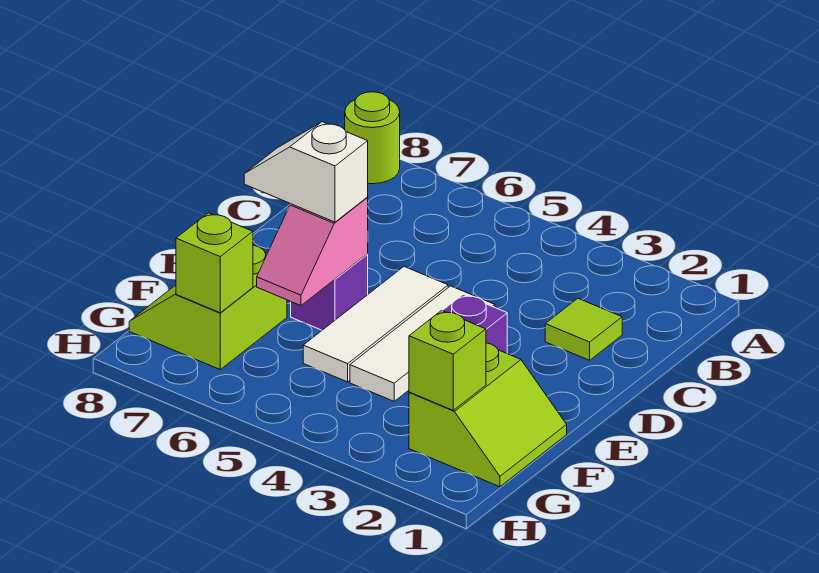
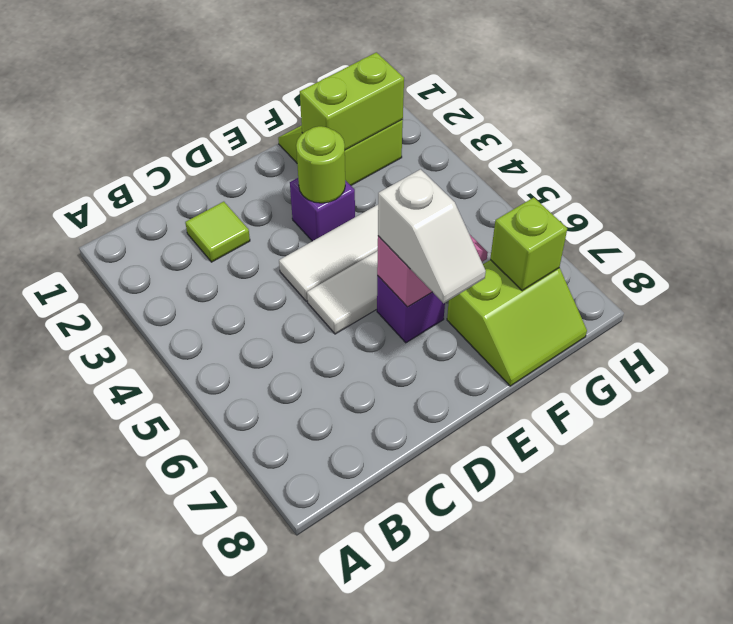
lime 1x1 round brick [345,92,400,184] -> lime 1x1 round brick moved to [296,126,345,203]
lime 1x1 brick [409,311,486,410] -> lime 1x2 brick [300,52,404,150]

